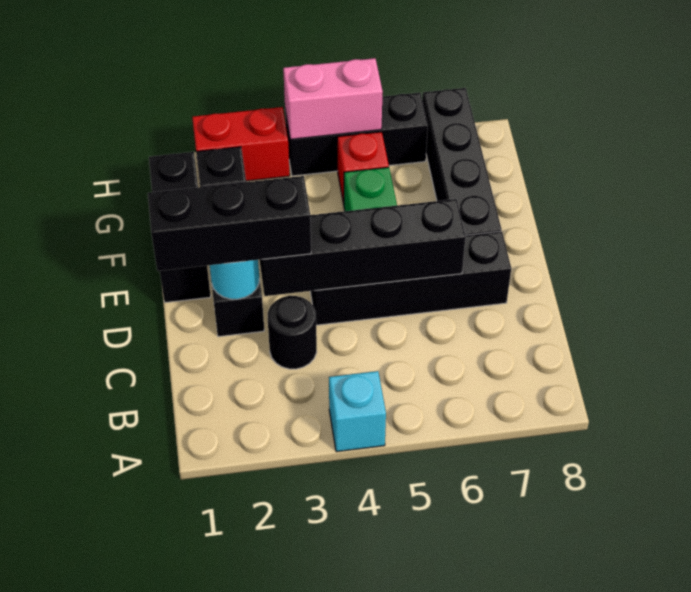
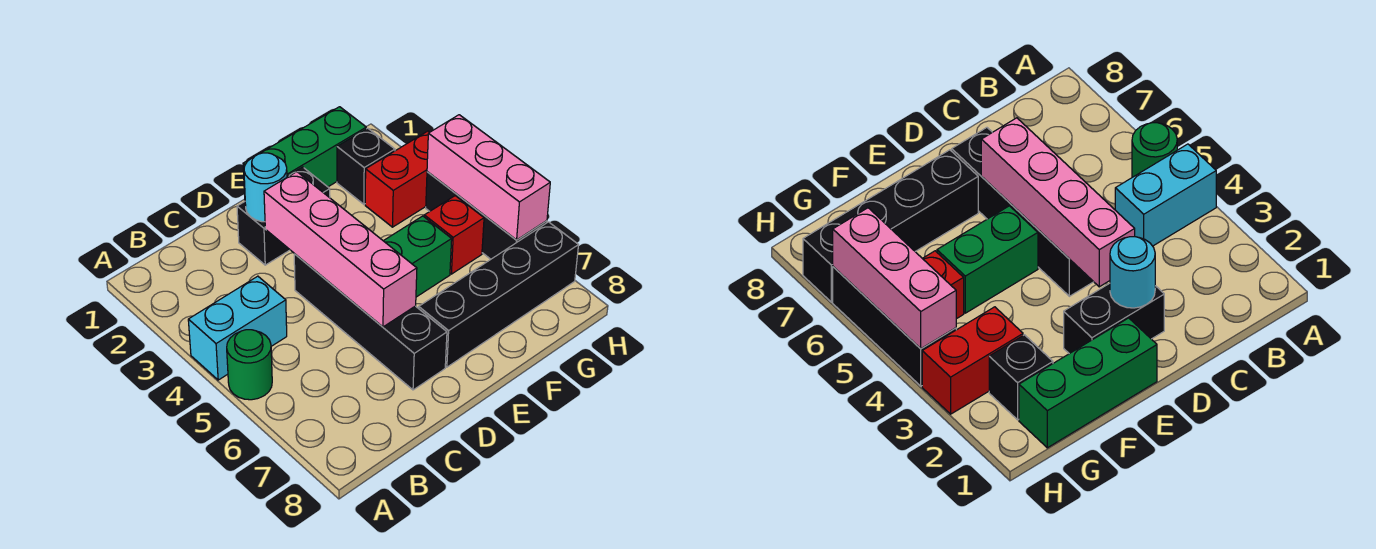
cyan 1x1 brick [329,371,386,452] -> cyan 1x2 brick [188,276,287,380]
none -> green 1x1 round brick [227,330,272,400]
black 1x1 round brick [268,296,317,369] -> none
black 1x3 brick [148,176,311,271] -> none
black 1x4 brick [259,199,466,296] -> pink 1x4 brick [264,172,417,327]
black 1x3 brick [149,152,211,303] -> green 1x3 brick [243,107,366,195]
red 1x2 brick [192,107,290,181] -> red 1x2 brick turned to [365,131,430,227]
pink 1x2 brick [283,58,383,139] -> pink 1x3 brick [427,115,550,240]

